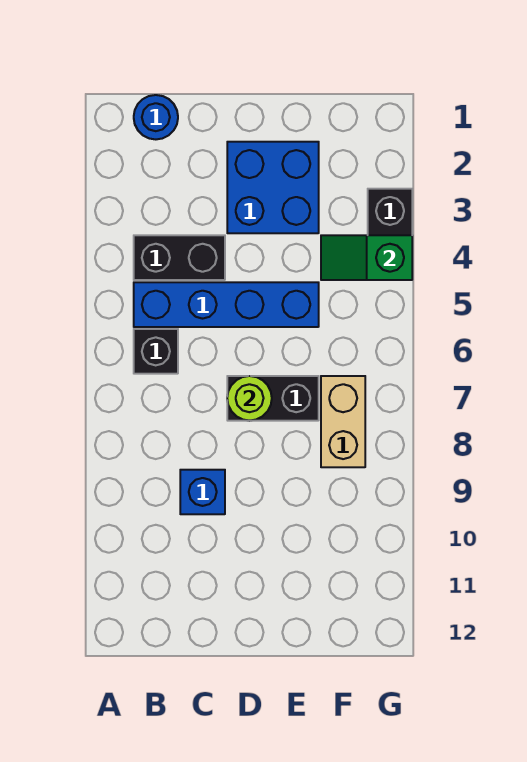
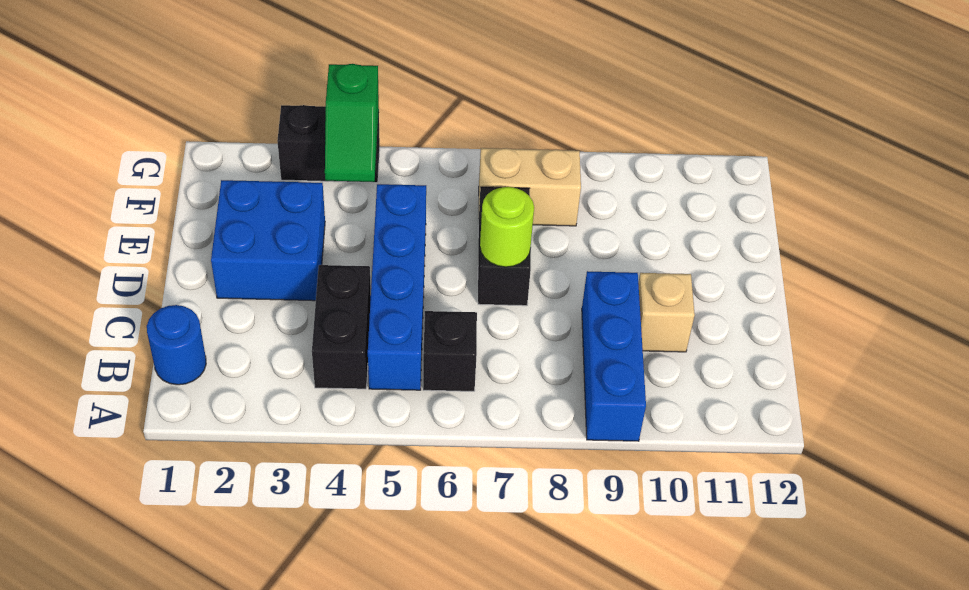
blue 1x1 brick [180,470,225,514] -> blue 1x3 brick [582,271,646,441]
none -> tan 1x1 brick [638,273,695,352]

